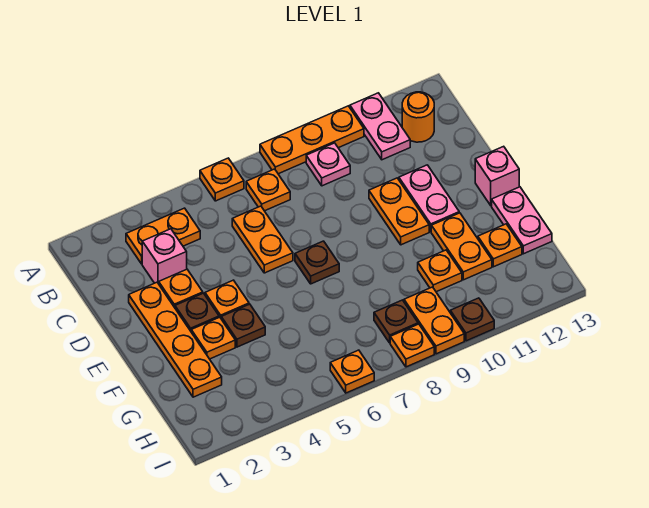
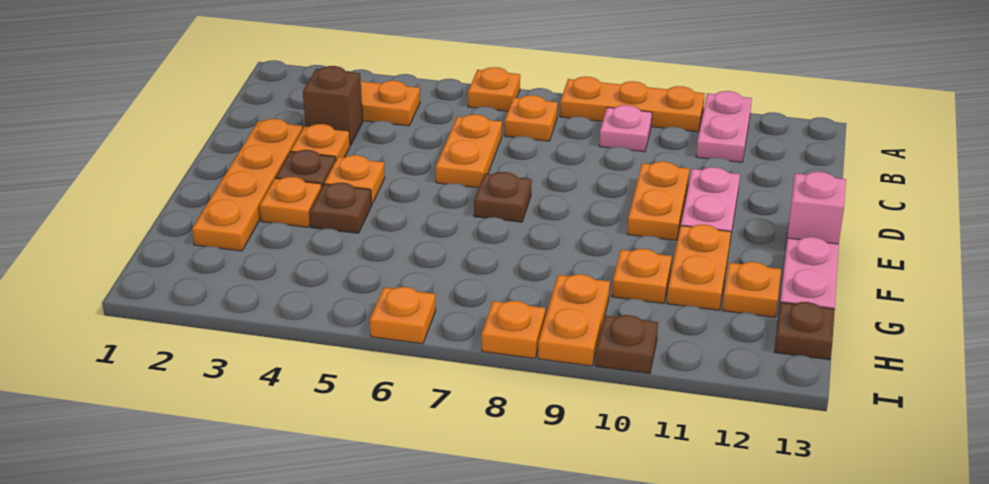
orange 1x1 round brick [402,92,434,142] -> none
pink 1x1 brick [142,229,187,284] -> brown 1x1 brick [303,66,363,146]
brown 1x1 plate [374,300,418,343] -> brown 1x1 plate moved to [775,302,835,360]

